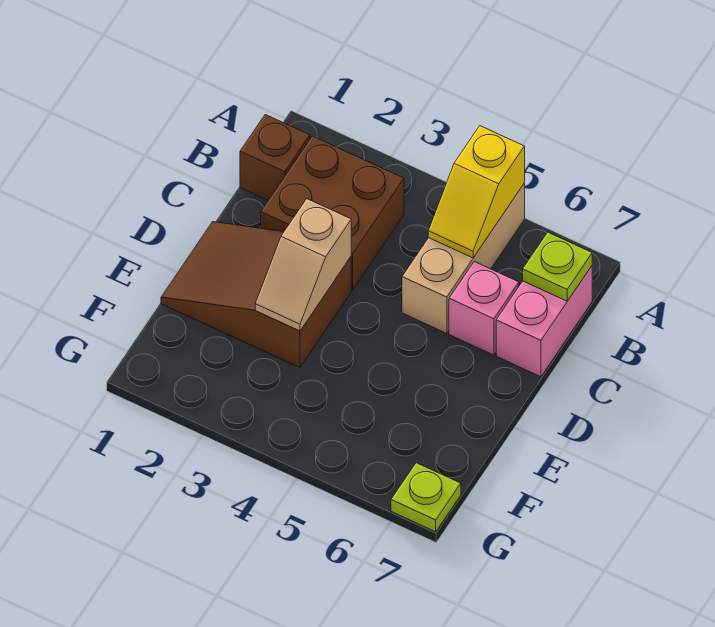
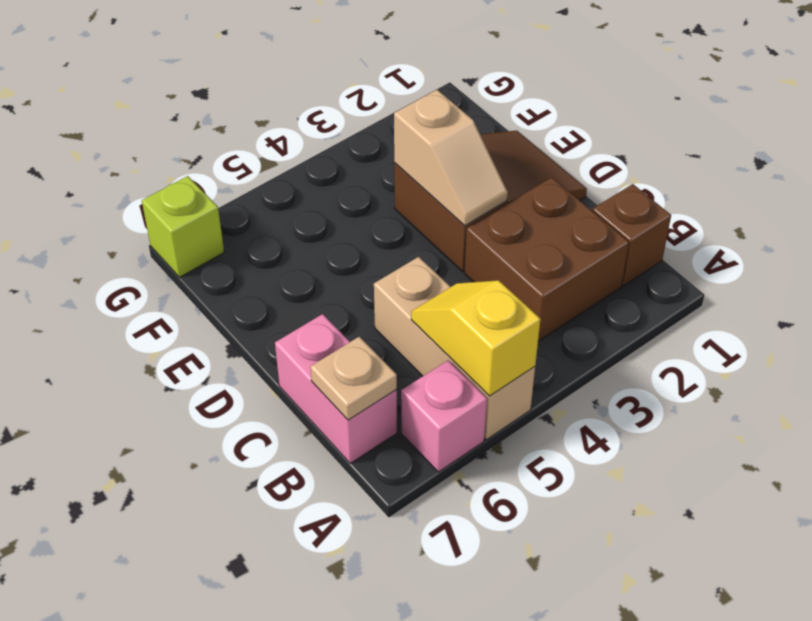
lime 1x1 plate [523,232,592,301] -> tan 1x1 plate [310,337,397,420]
pink 1x1 brick [449,262,519,355] -> pink 1x1 brick moved to [401,360,487,472]
tan 1x2 slope [255,199,351,331] -> tan 1x2 slope turned to [394,90,508,226]
lime 1x1 plate [391,463,461,532] -> lime 1x1 brick [142,176,224,277]

